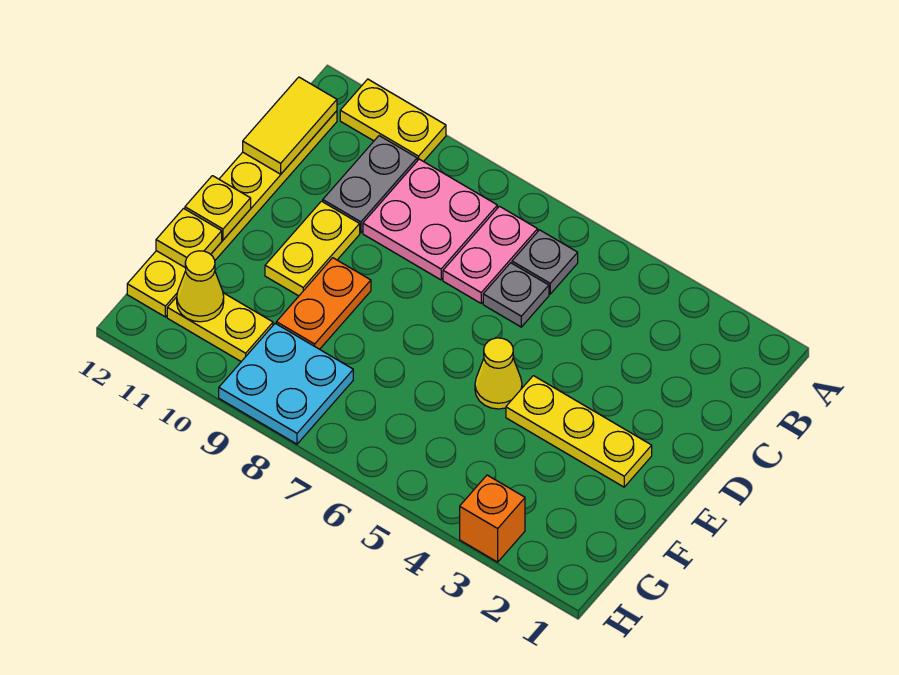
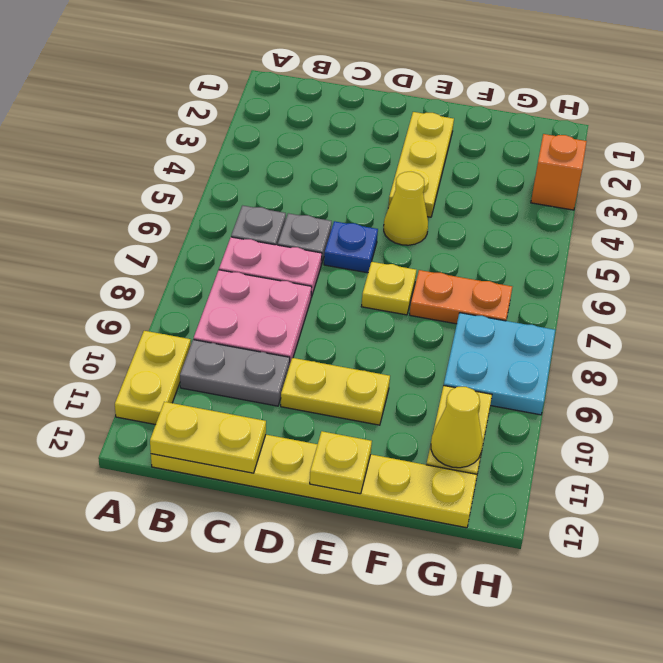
yellow 1x2 tile [243,77,337,174] -> yellow 1x2 plate [150,402,266,473]
none -> blue 1x1 plate [324,221,378,273]
orange 1x2 plate [276,258,371,349] -> orange 1x2 plate moved to [410,270,512,324]
yellow 1x1 plate [156,208,222,267] -> yellow 1x1 plate moved to [361,262,416,315]

